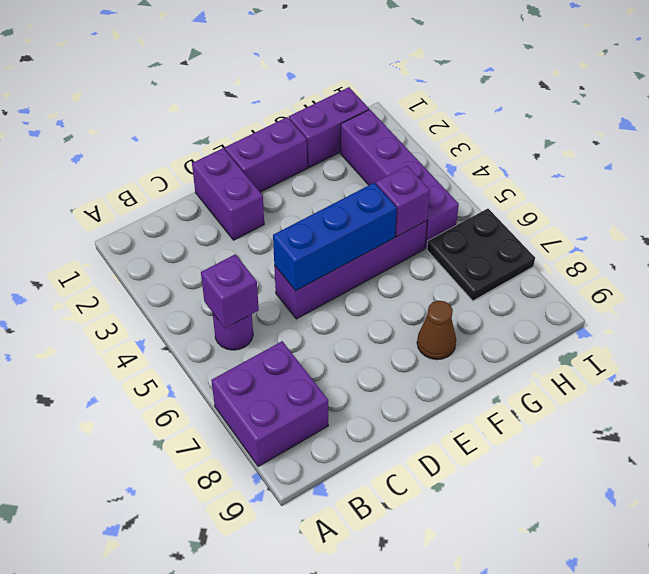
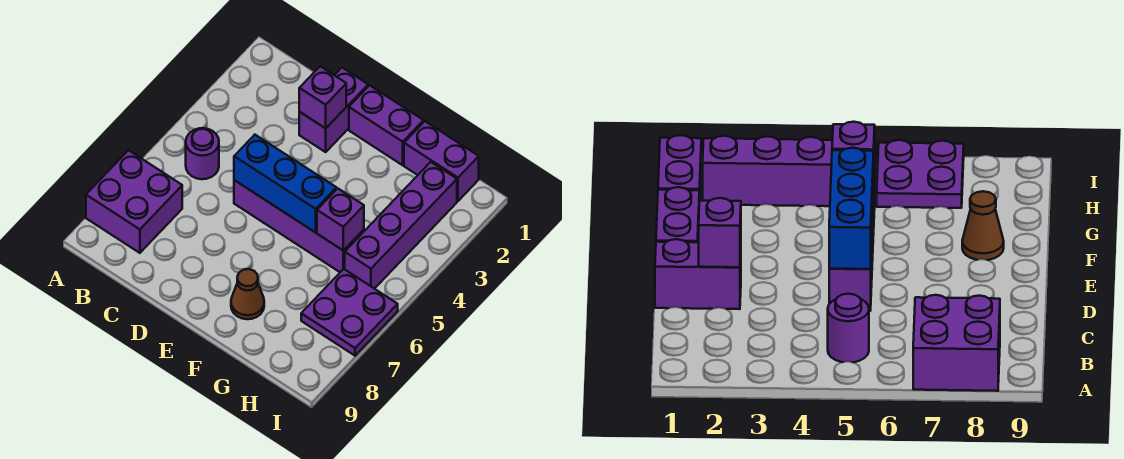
purple 1x1 brick [201,254,259,328] -> purple 1x1 brick moved to [299,66,346,128]
black 2x2 plate [427,209,535,301] -> purple 2x2 plate [301,269,398,356]

